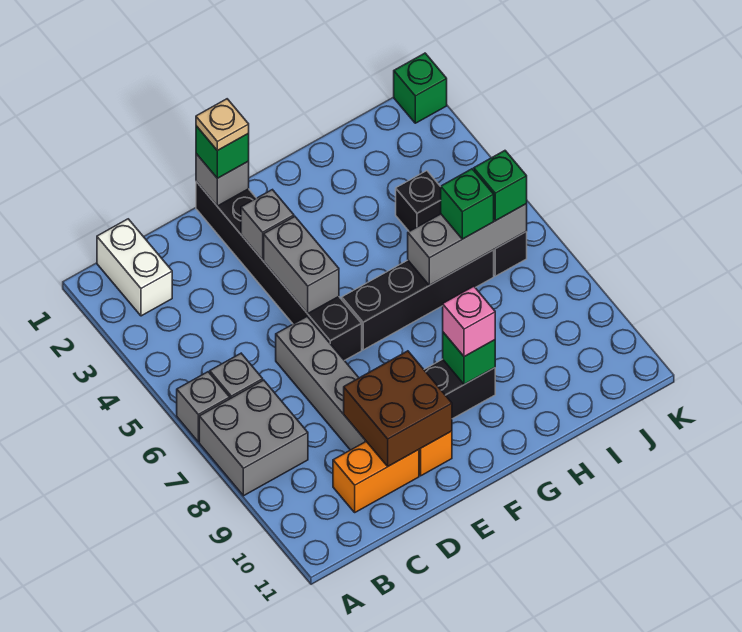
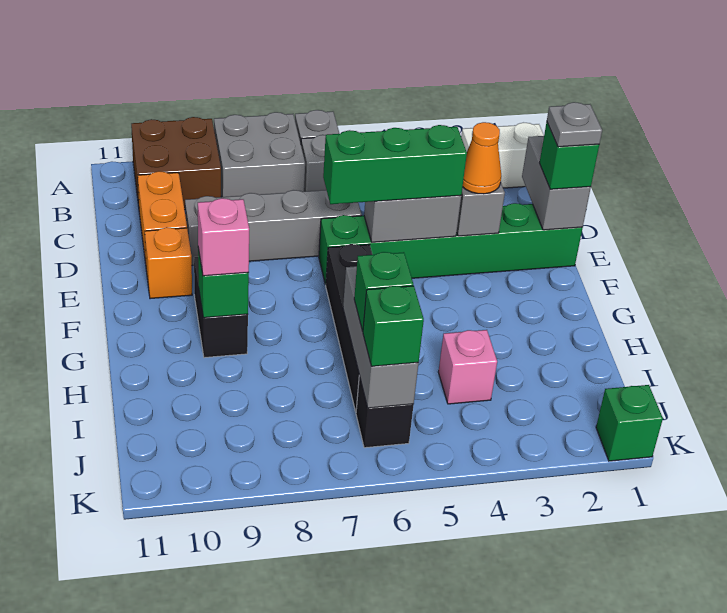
brown 2x2 brick [344,351,452,466] -> brown 2x2 brick moved to [131,117,221,210]
black 1x6 brick [196,181,362,361] -> green 1x6 brick [319,203,583,285]
grey 1x1 brick [196,154,249,206] -> grey 1x2 brick [522,136,591,230]
tan 1x1 plate [196,99,249,151] -> grey 1x1 plate [547,102,602,147]
none -> orange 1x1 cone [463,122,501,194]
none -> green 1x3 brick [323,125,467,204]
black 1x1 brick [396,171,441,231] -> pink 1x1 brick [438,330,497,404]

